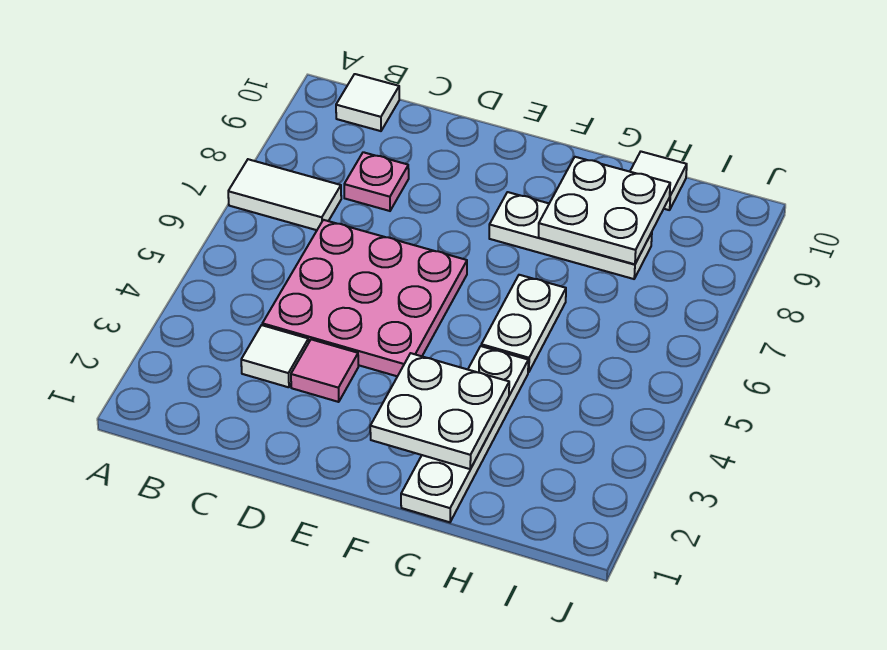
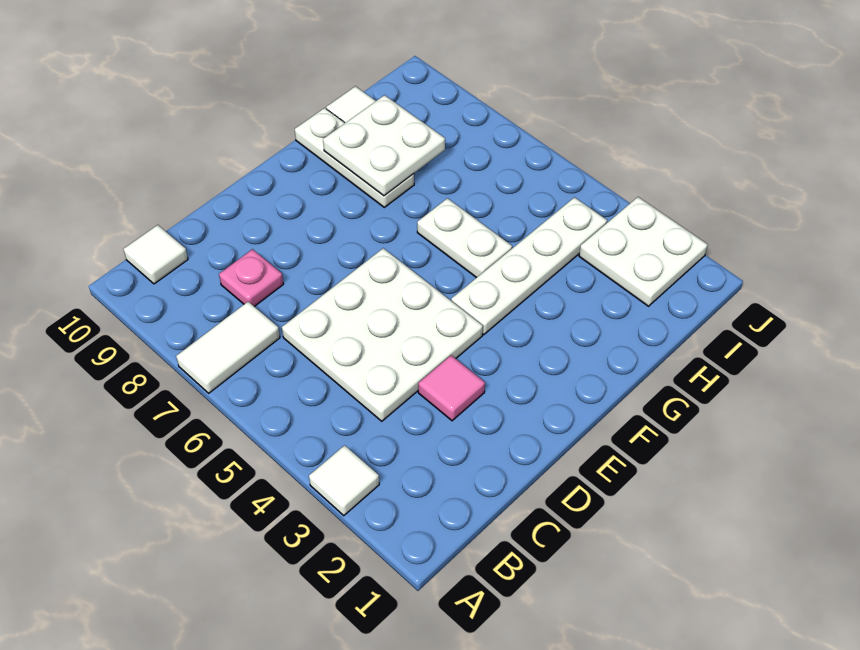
white 1x1 tile [241,325,309,387] -> white 1x1 tile moved to [309,445,379,516]
pink 3x3 plate [262,220,467,376] -> white 3x3 plate [282,248,483,421]
white 2x2 plate [370,353,509,469] -> white 2x2 plate moved to [579,197,708,306]
white 1x3 plate [489,192,652,279] -> white 1x3 plate turned to [295,108,414,207]
white 1x4 plate [401,346,528,522] -> white 1x4 plate turned to [451,197,607,335]

